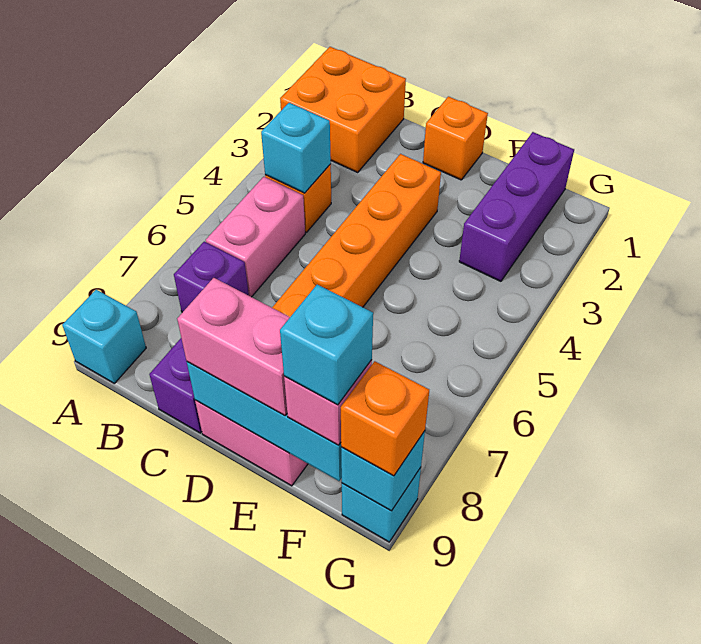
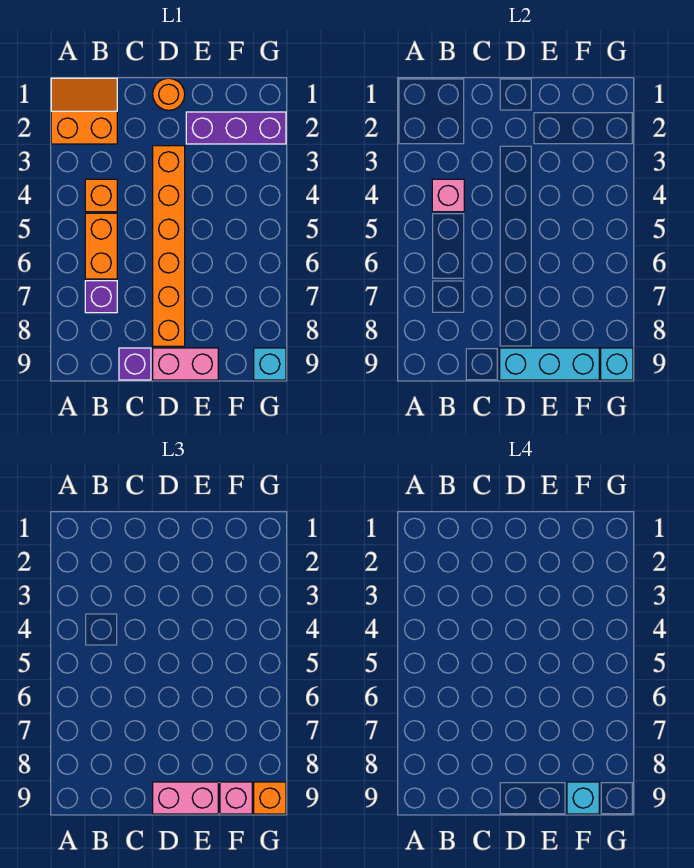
orange 2x2 brick [280,47,406,172] -> orange 2x2 slope [51,78,117,144]
cyan 1x1 brick [62,290,146,383] -> none
cyan 1x1 brick [261,103,331,193] -> pink 1x1 brick [432,179,464,212]
pink 1x2 brick [206,177,305,297] -> orange 1x2 brick [85,213,117,279]
orange 1x1 brick [423,97,488,180] -> orange 1x1 round brick [153,78,185,110]
purple 1x3 brick [459,132,574,281] -> purple 1x3 brick turned to [186,112,286,144]

